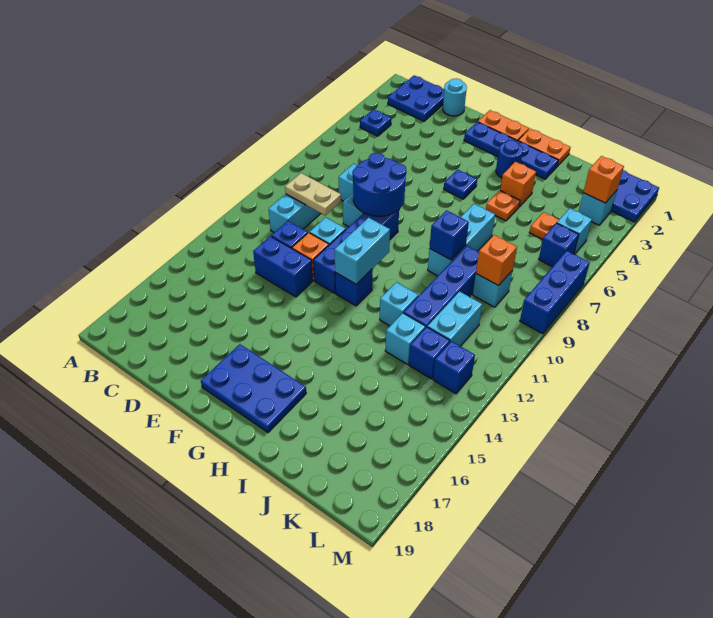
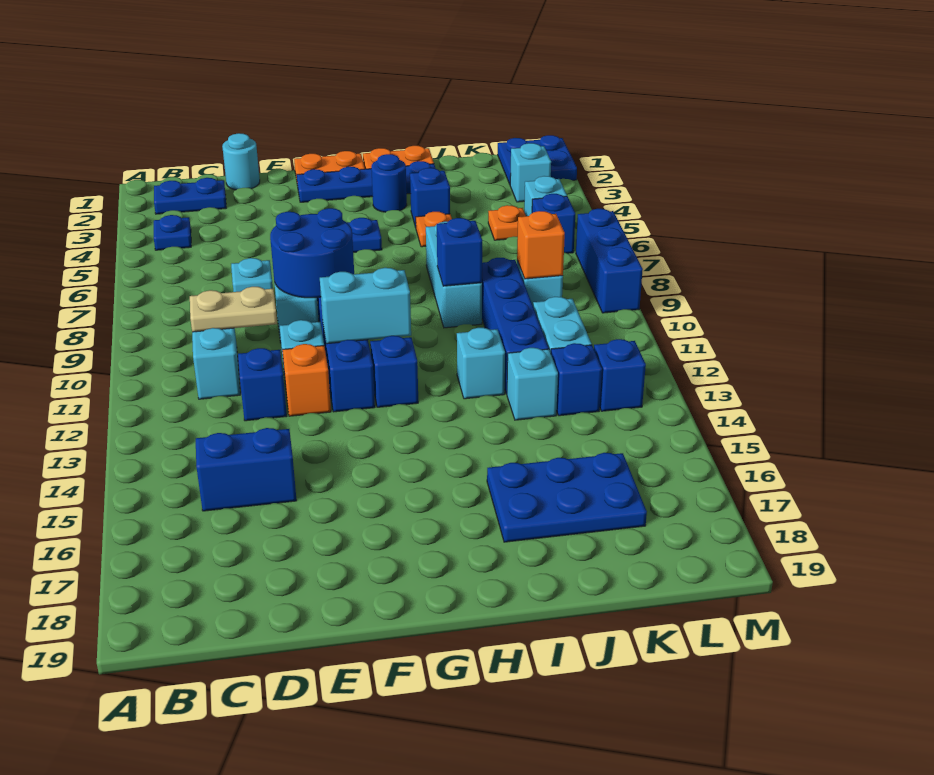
blue 2x2 plate [388,76,444,121] -> blue 1x2 plate [154,178,226,214]
blue 1x2 brick [253,236,313,297] -> blue 1x2 brick moved to [196,428,297,511]
blue 2x3 plate [201,344,306,433] -> blue 2x3 plate moved to [487,453,647,542]
cyan 1x2 brick [334,217,390,284] -> cyan 1x2 brick turned to [320,268,411,344]
orange 1x1 brick [500,162,536,207] -> blue 1x1 brick [410,168,450,227]
orange 1x1 brick [583,156,624,203] -> none

